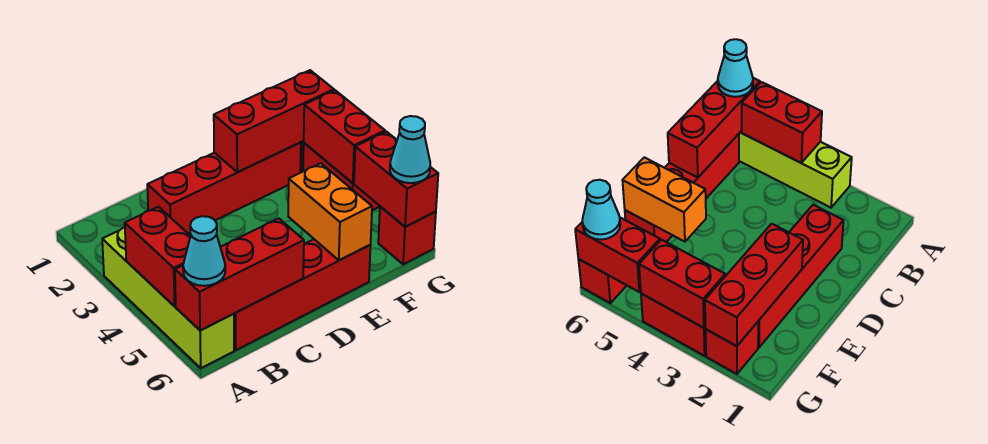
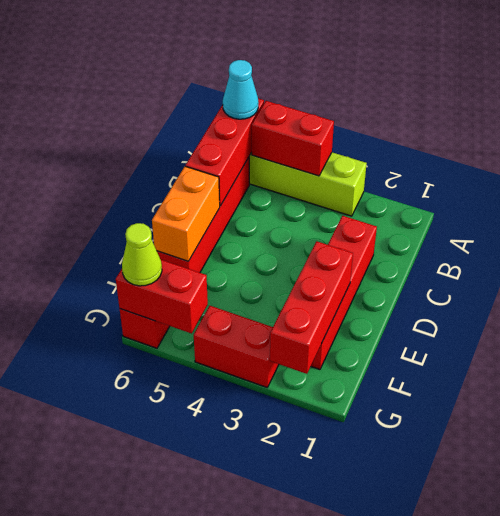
orange 1x2 brick [288,163,372,260] -> orange 1x2 brick turned to [152,166,220,261]
red 1x1 brick [706,322,758,374] -> none
red 1x2 brick [304,90,385,183] -> none
cyan 1x1 cone [390,116,430,183] -> lime 1x1 cone [122,223,162,286]

